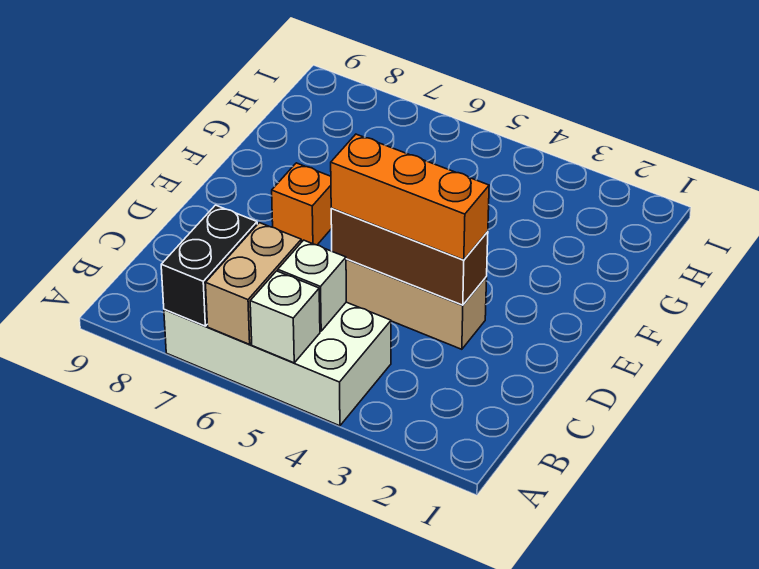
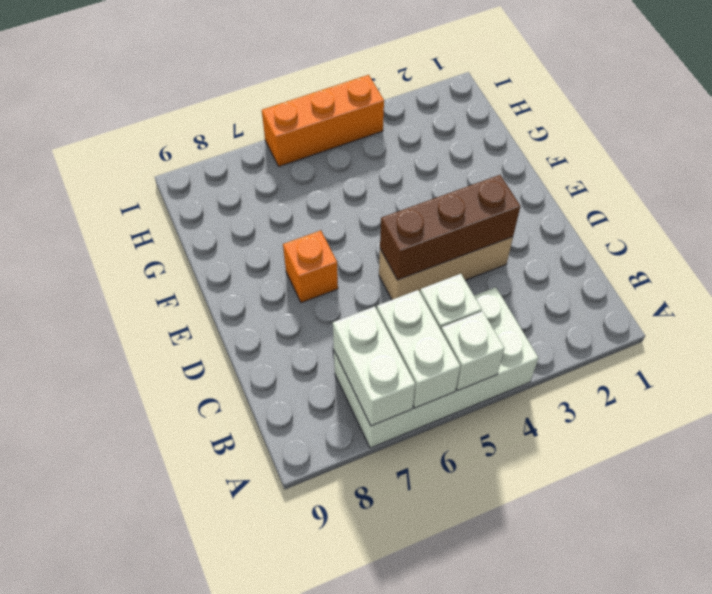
tan 1x2 brick [206,223,301,344] -> white 1x2 brick [377,290,460,408]
black 1x2 brick [161,205,257,326] -> white 1x2 brick [333,306,415,426]
orange 1x3 brick [331,134,489,260] -> orange 1x3 brick moved to [262,75,384,166]

